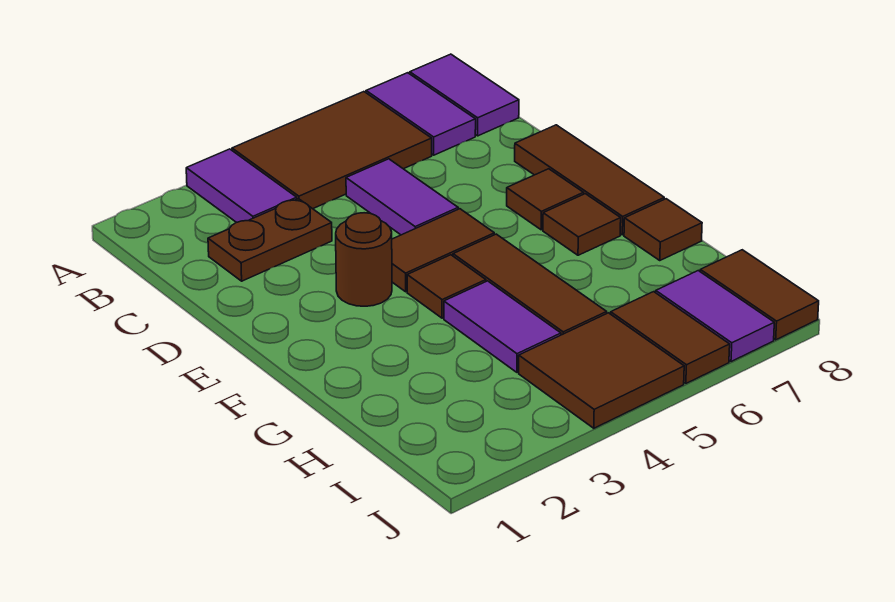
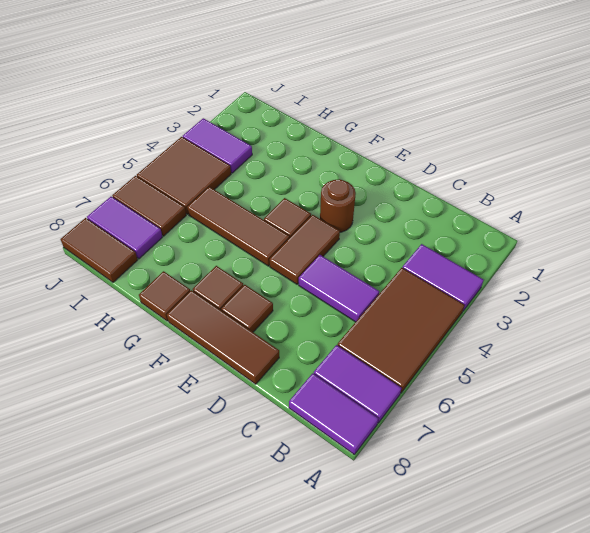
brown 1x2 plate [208,199,332,281] -> none
purple 1x2 tile [444,281,561,372] -> purple 1x2 tile moved to [183,118,252,173]

